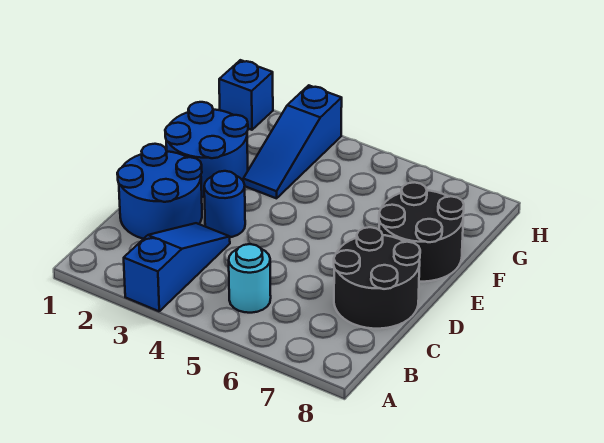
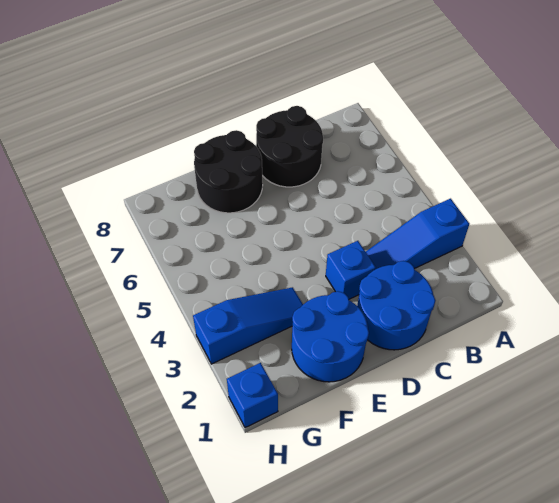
cyan 1x1 round brick [229,244,271,313] -> none
blue 1x1 round brick [204,171,245,237] -> blue 1x1 brick [326,241,376,299]

